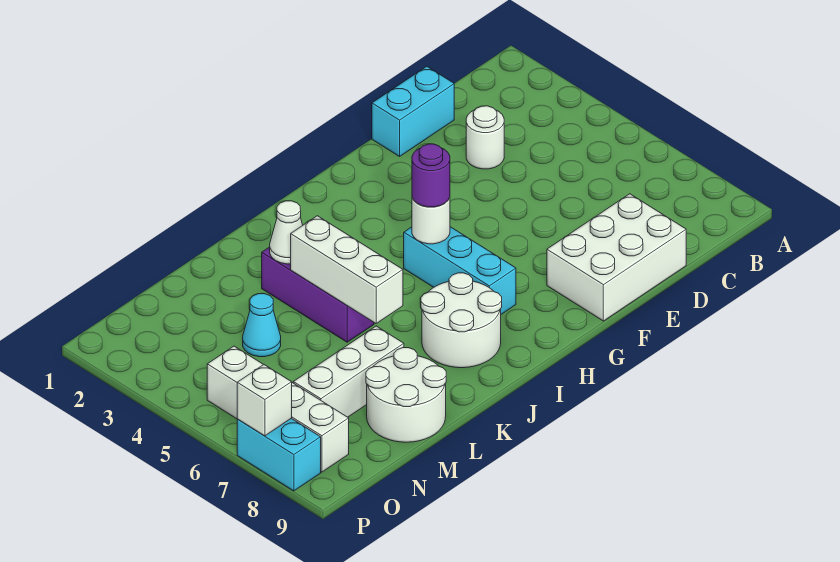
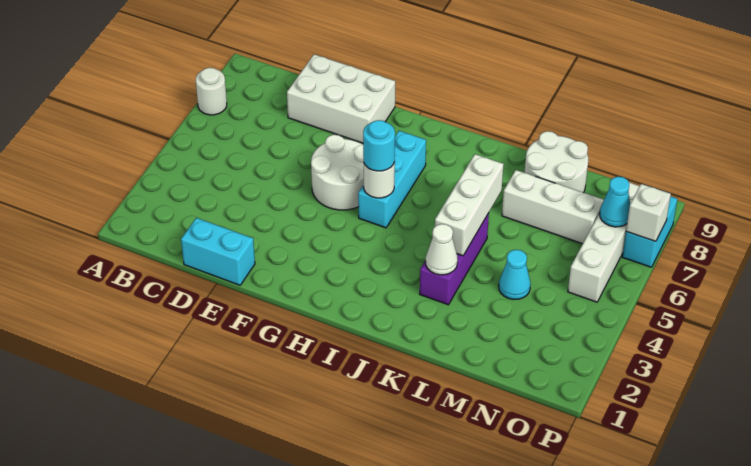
white 1x1 round brick [466,106,504,169] -> white 1x1 round brick moved to [196,68,227,115]
purple 1x1 round brick [412,144,450,207] -> cyan 1x1 round brick [363,120,395,171]
white 2x2 round brick [421,273,502,368] -> white 2x2 round brick moved to [311,135,364,210]
none -> cyan 1x1 cone [600,177,630,227]

